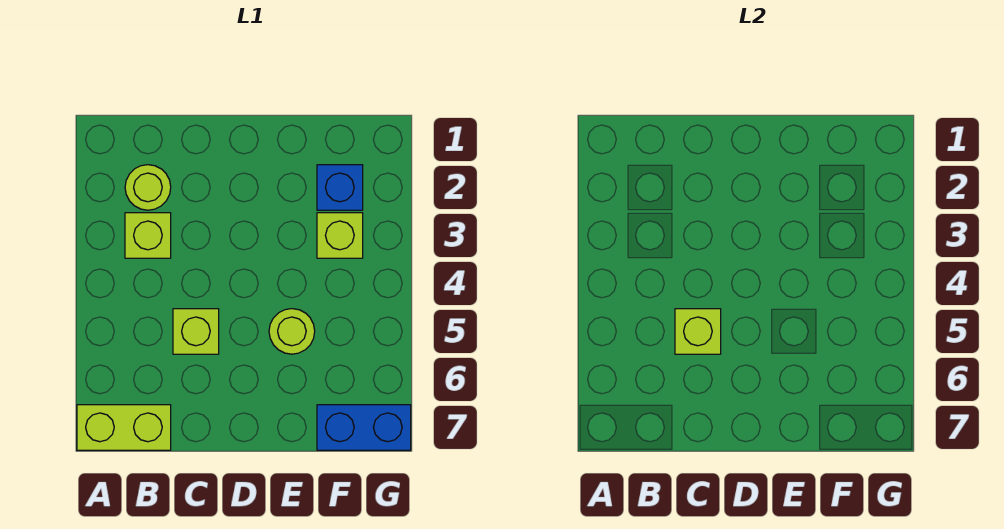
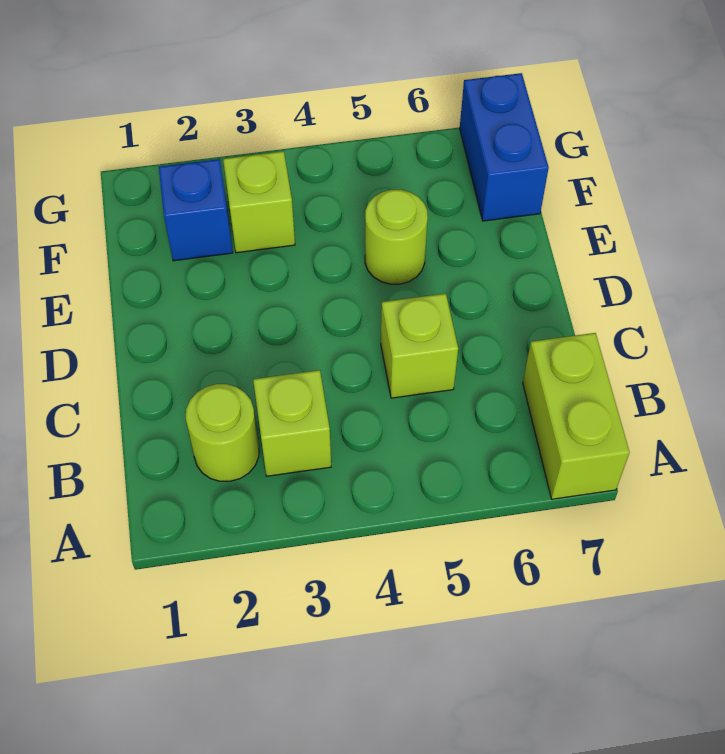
lime 1x1 brick [675,309,721,354] -> none

